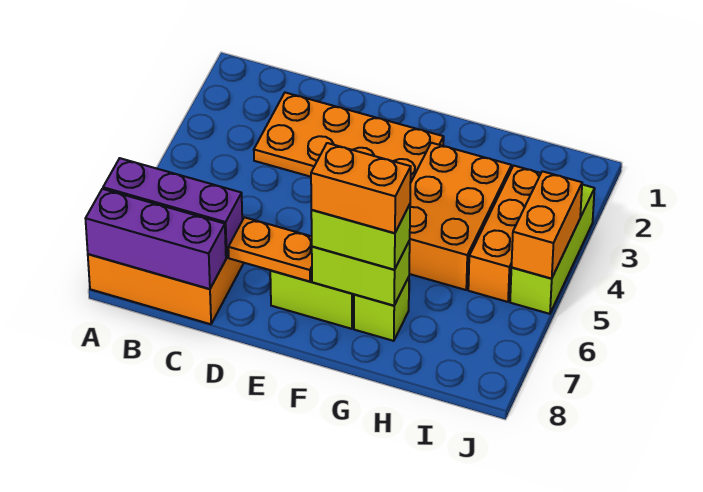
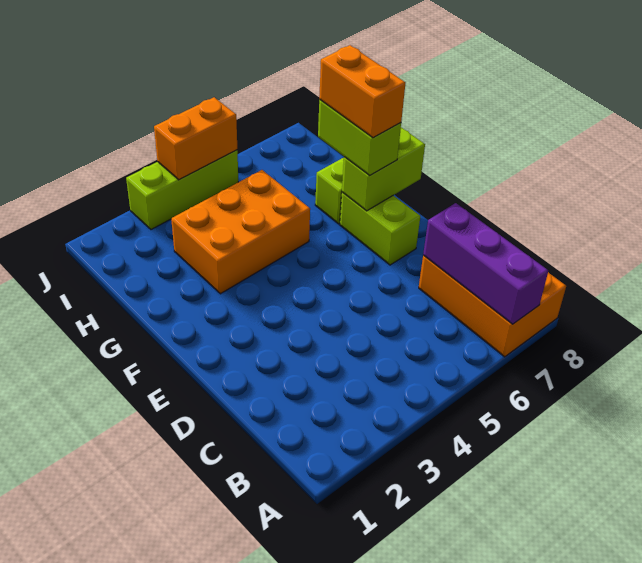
purple 1x3 brick [85,189,226,289] -> none
orange 2x4 plate [254,93,444,183] -> none
orange 1x2 plate [228,217,312,282] -> none
lime 1x2 brick [312,241,410,306] -> lime 1x2 brick turned to [342,127,425,211]
orange 1x3 brick [468,166,541,302] -> none

